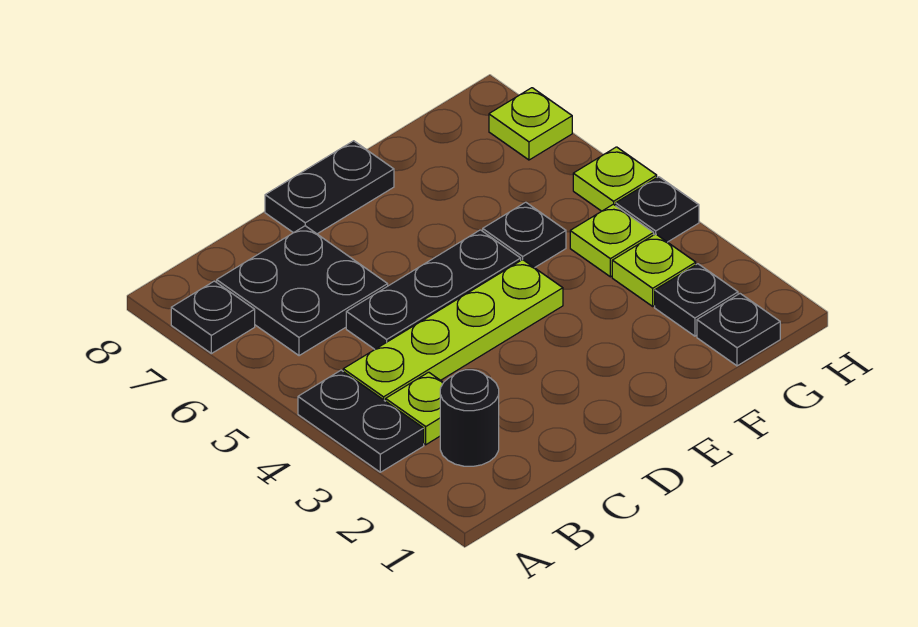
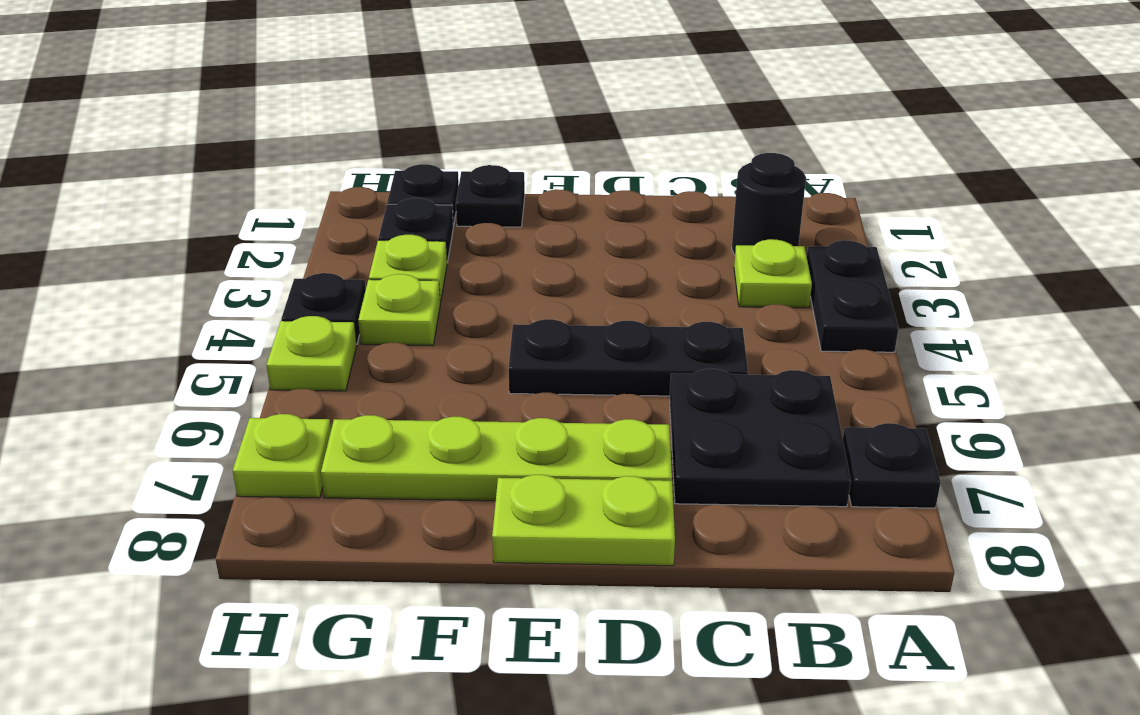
lime 1x4 plate [343,260,563,401] -> lime 1x4 plate moved to [321,415,672,501]
black 1x2 plate [265,141,394,234] -> lime 1x2 plate [492,475,675,566]
black 1x1 plate [483,202,566,268] -> black 1x1 plate moved to [456,165,525,227]

